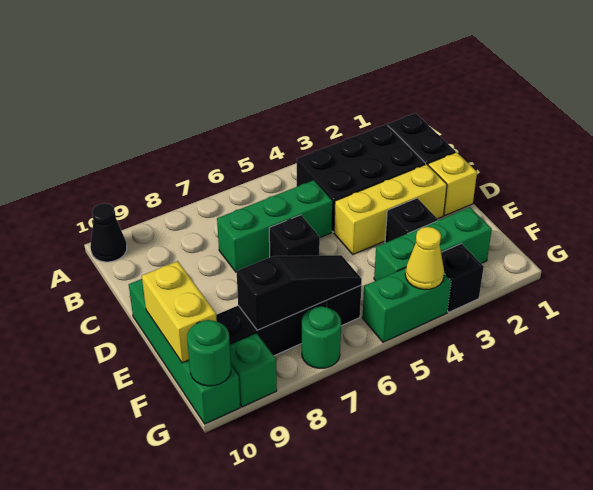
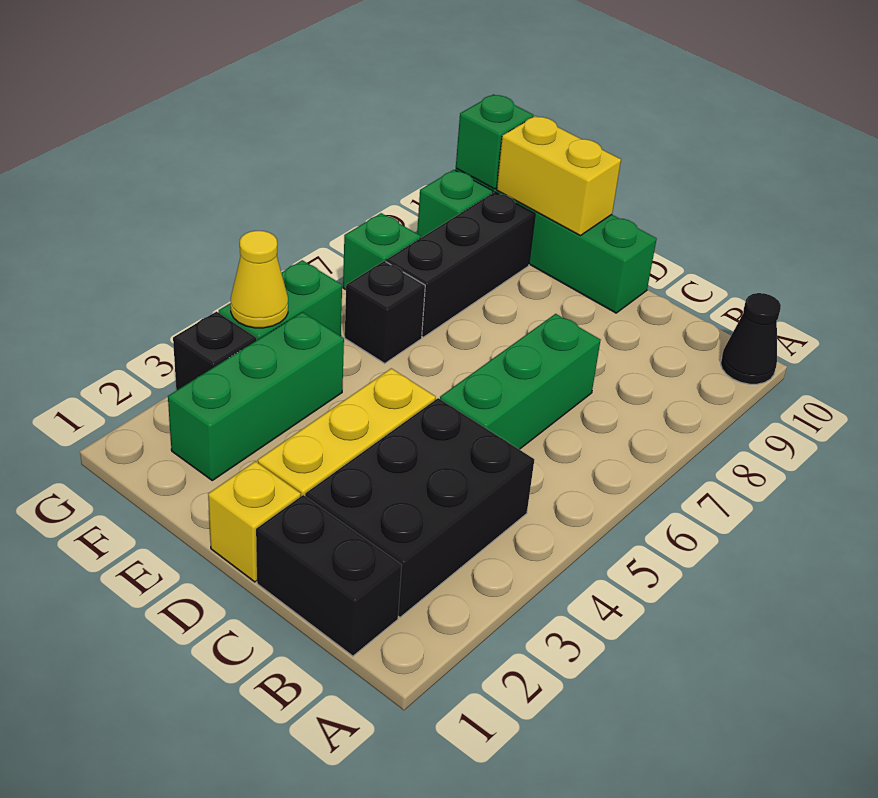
black 1x1 brick [269,215,320,257] -> none
black 1x1 brick [385,198,438,243] -> none
black 1x3 slope [237,255,362,330] -> none
green 1x1 round brick [302,306,341,368] -> green 1x1 brick [343,213,421,290]
green 1x1 round brick [187,320,231,386] -> green 1x1 brick [456,95,533,189]

